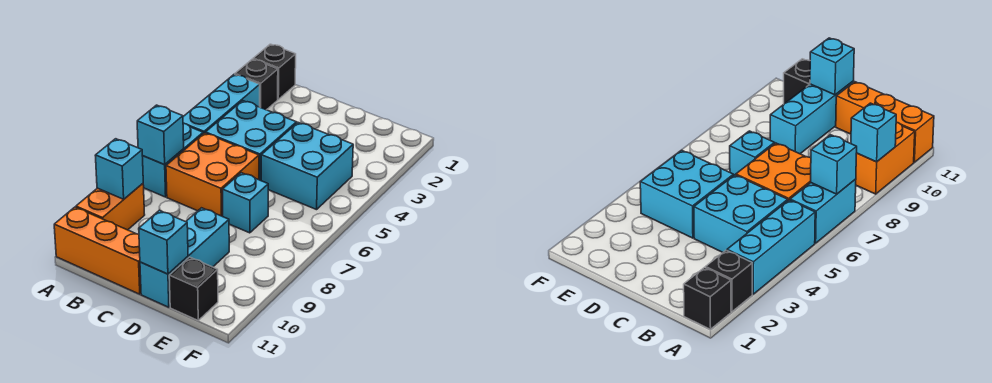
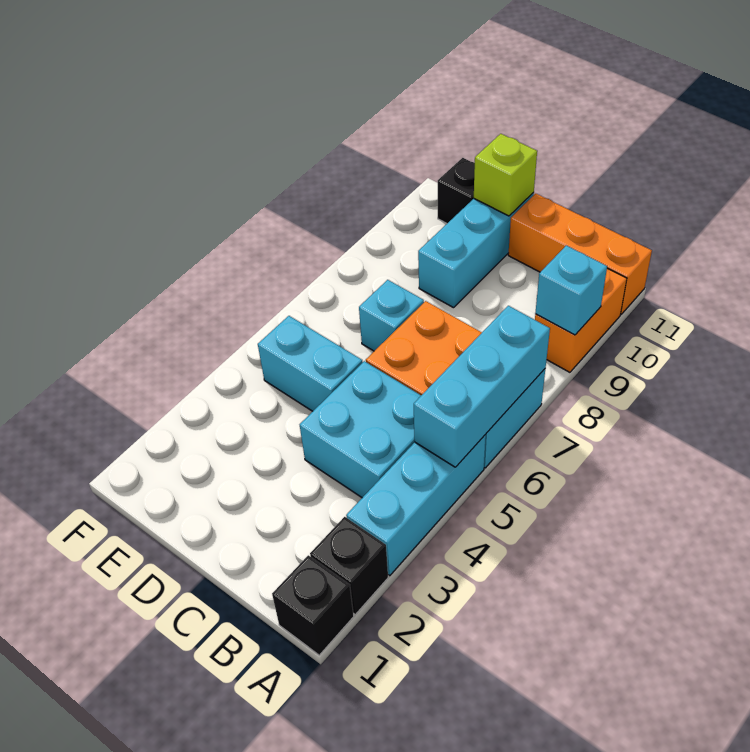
cyan 1x1 brick [137,105,184,165] -> cyan 1x3 brick [414,306,550,467]
cyan 2x2 brick [261,123,353,210] -> cyan 1x2 brick [258,316,363,411]
cyan 1x1 brick [139,210,188,274] -> lime 1x1 brick [474,134,537,216]

